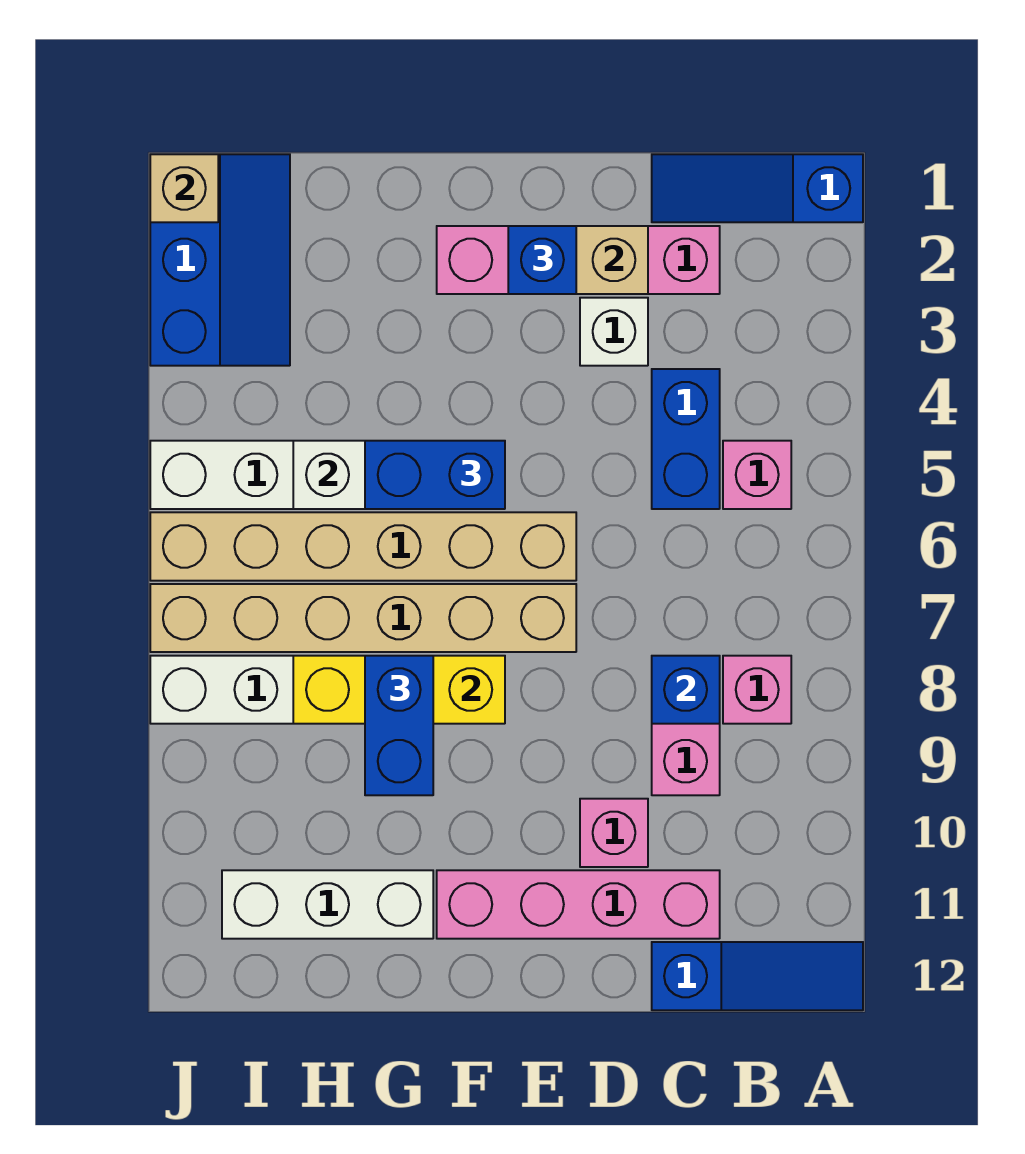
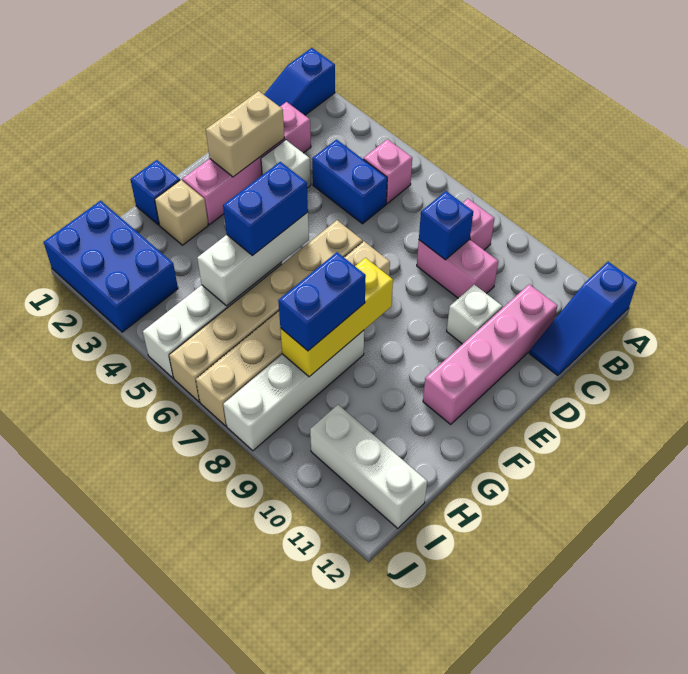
blue 1x3 slope [652,942,863,1010] -> blue 1x3 slope turned to [529,262,637,376]
pink 1x1 brick [580,799,648,867] -> white 1x1 brick [447,285,502,344]
blue 1x1 brick [508,226,576,294] -> blue 1x1 brick moved to [130,160,180,225]
blue 1x2 brick [365,656,433,795] -> blue 1x2 brick turned to [278,252,366,351]
white 1x3 brick [222,870,433,939] -> white 1x3 brick turned to [310,405,427,528]
blue 2x3 slope [150,154,290,366] -> blue 2x3 brick [44,201,178,332]
tan 1x1 brick [150,154,218,222] -> tan 1x1 brick moved to [155,180,208,245]

